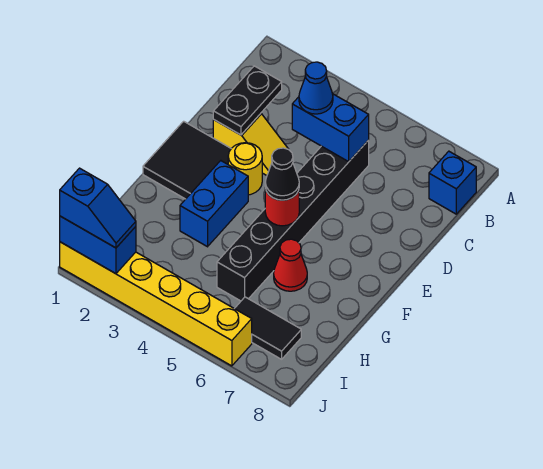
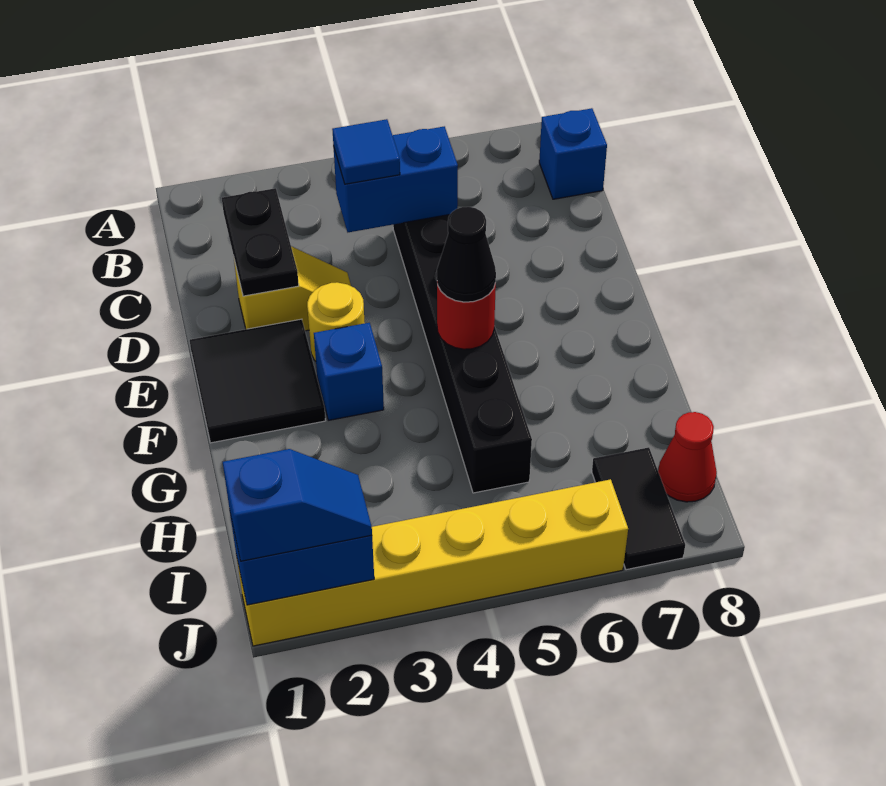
blue 1x1 cone [299,62,333,114] -> blue 1x1 tile [332,119,400,184]
blue 1x2 brick [180,161,248,247] -> blue 1x1 brick [314,323,384,420]
red 1x1 cone [274,239,307,291] -> red 1x1 cone moved to [658,412,717,502]
black 1x2 tile [234,297,301,359] -> black 1x2 tile turned to [592,447,685,570]

